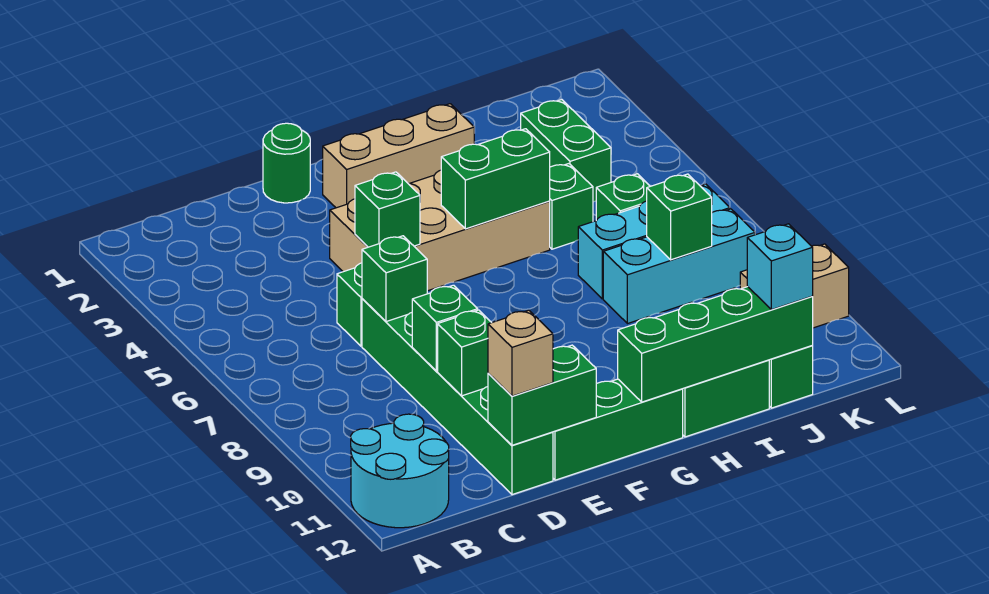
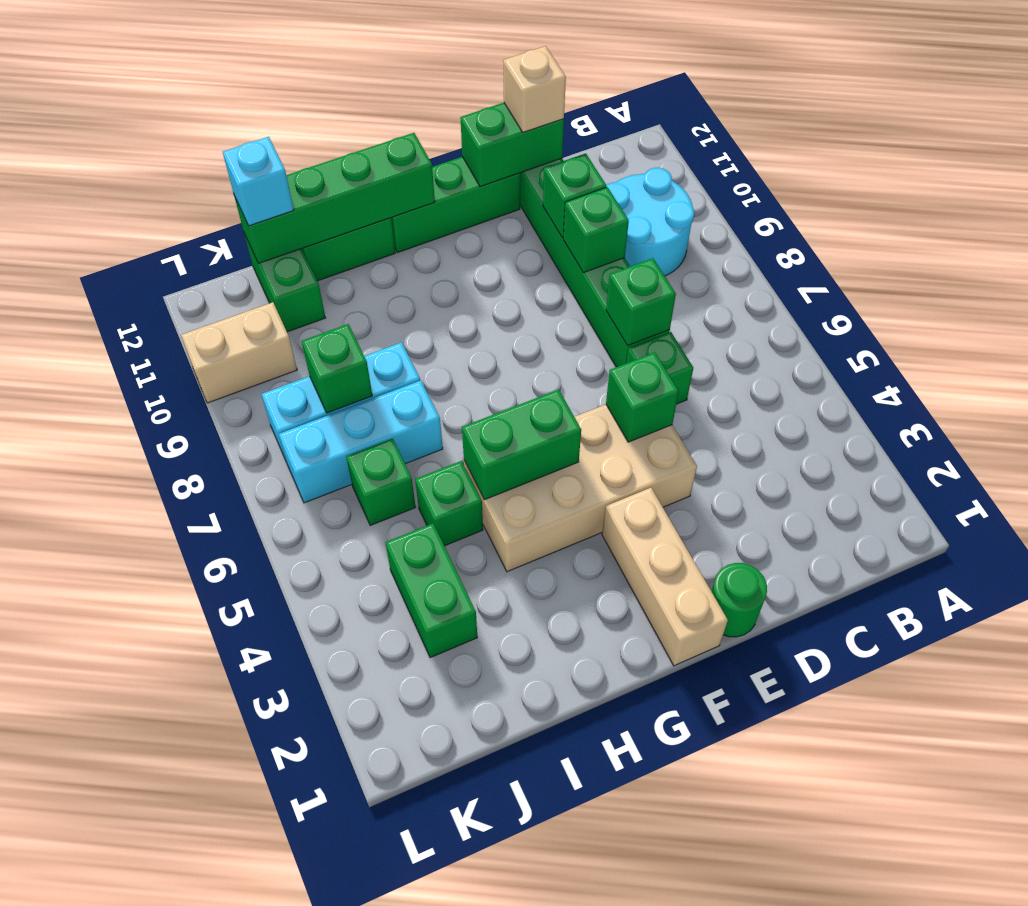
cyan 2x2 round brick [351,414,449,528] -> cyan 2x2 round brick moved to [606,168,694,276]
tan 1x3 brick [323,104,474,208] -> tan 1x3 brick turned to [602,488,728,666]

